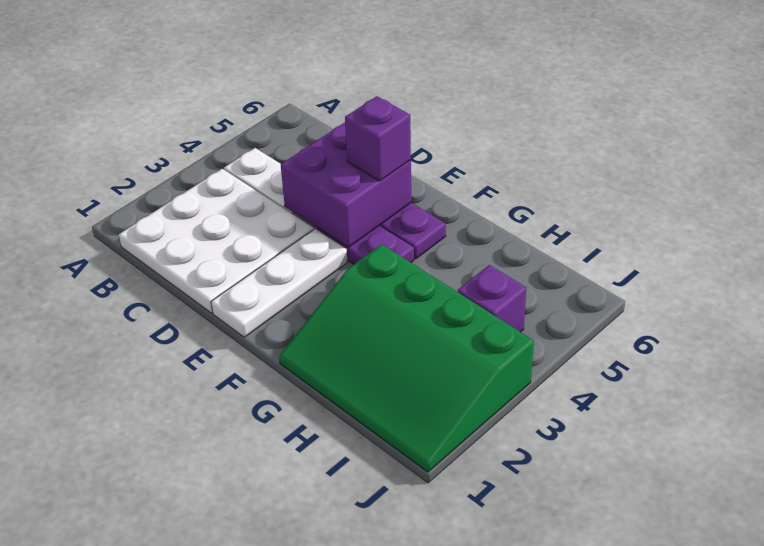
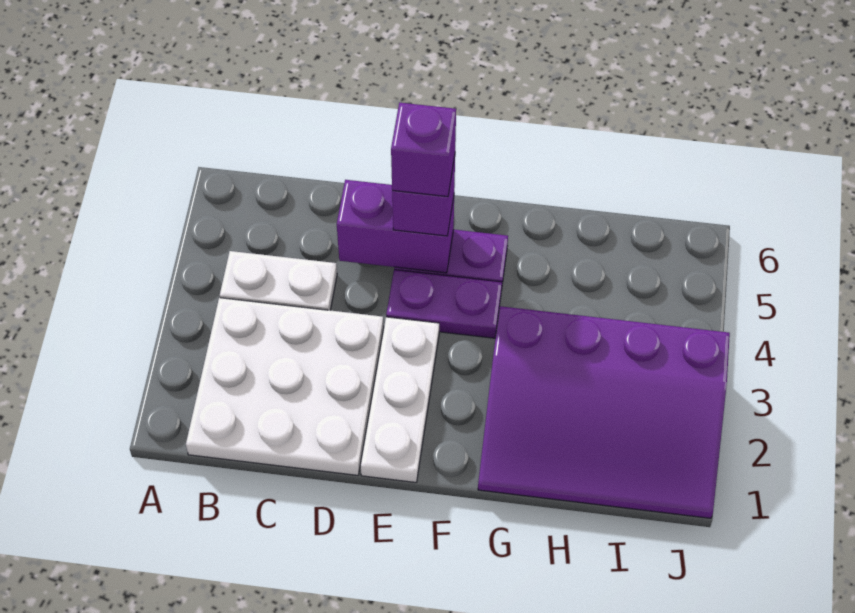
purple 2x2 brick [281,123,411,247] -> purple 1x2 brick [337,180,454,273]
green 3x4 slope [279,244,534,472] -> purple 3x4 slope [478,306,730,518]
purple 1x1 brick [458,265,526,332] -> purple 1x1 brick moved to [391,103,456,197]

